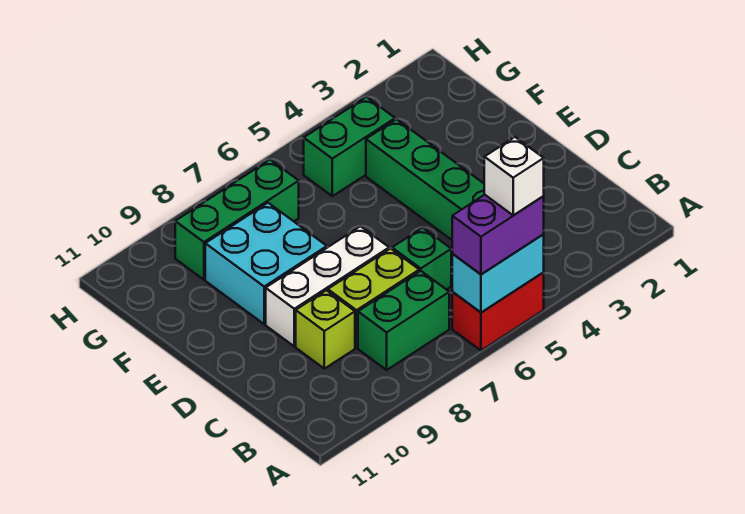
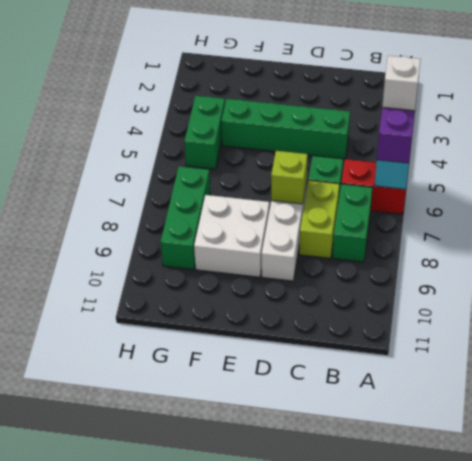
red 1x2 brick [452,272,544,351] -> red 1x2 brick turned to [341,159,406,214]
lime 1x1 brick [296,290,355,369] -> lime 1x1 brick moved to [271,151,308,204]
cyan 2x2 brick [205,203,327,324] -> white 2x2 brick [194,195,269,277]

